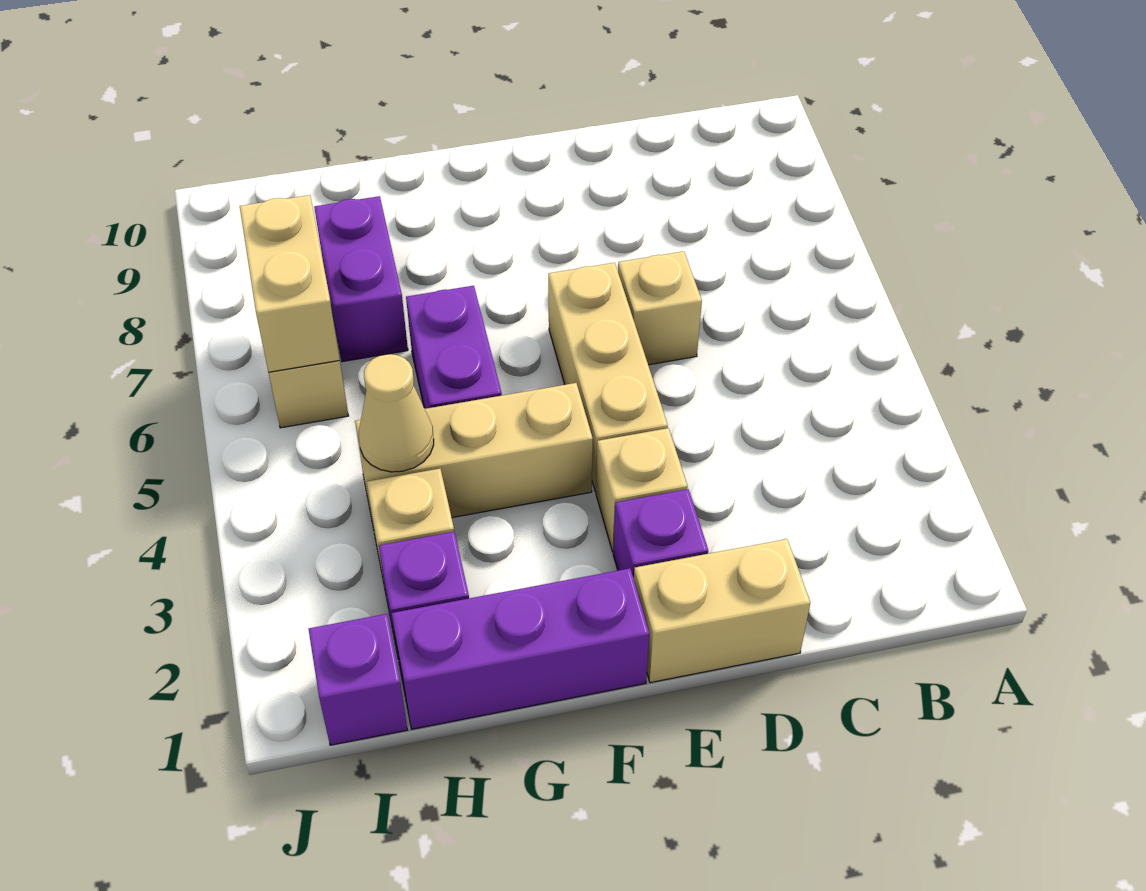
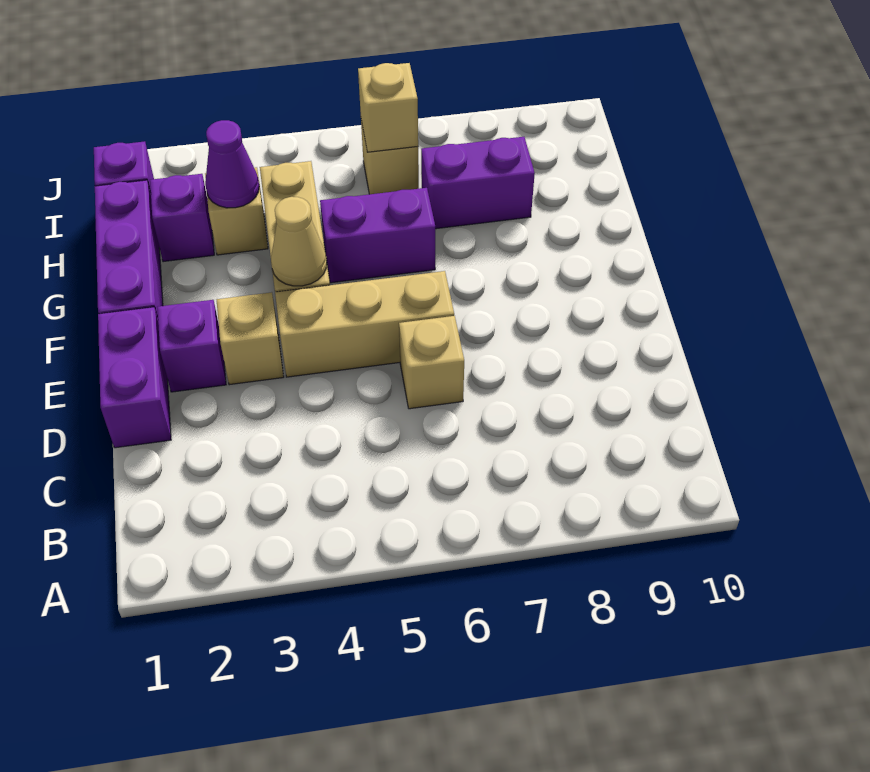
tan 1x2 brick [634,539,810,683] -> purple 1x2 brick [98,307,171,448]
none -> purple 1x1 cone [205,120,259,208]
tan 1x1 cone [359,354,434,472] -> tan 1x1 cone moved to [271,197,327,286]
tan 1x2 brick [240,195,340,372] -> tan 1x1 brick [358,63,418,152]

